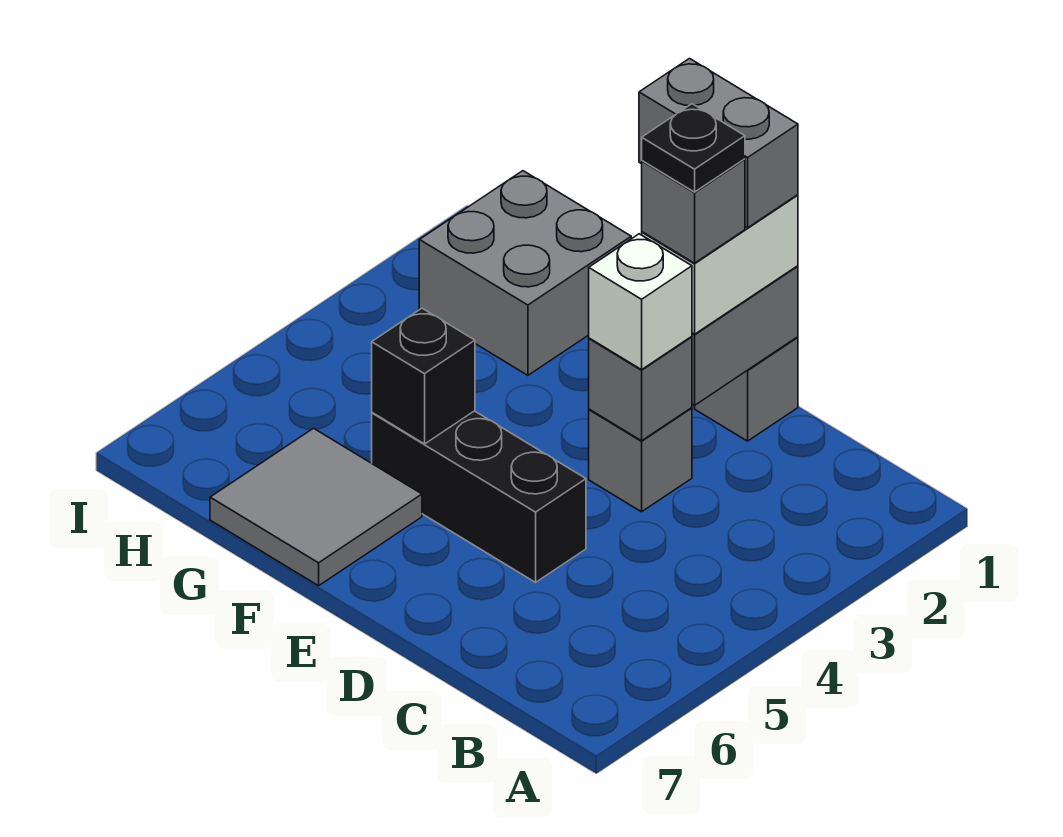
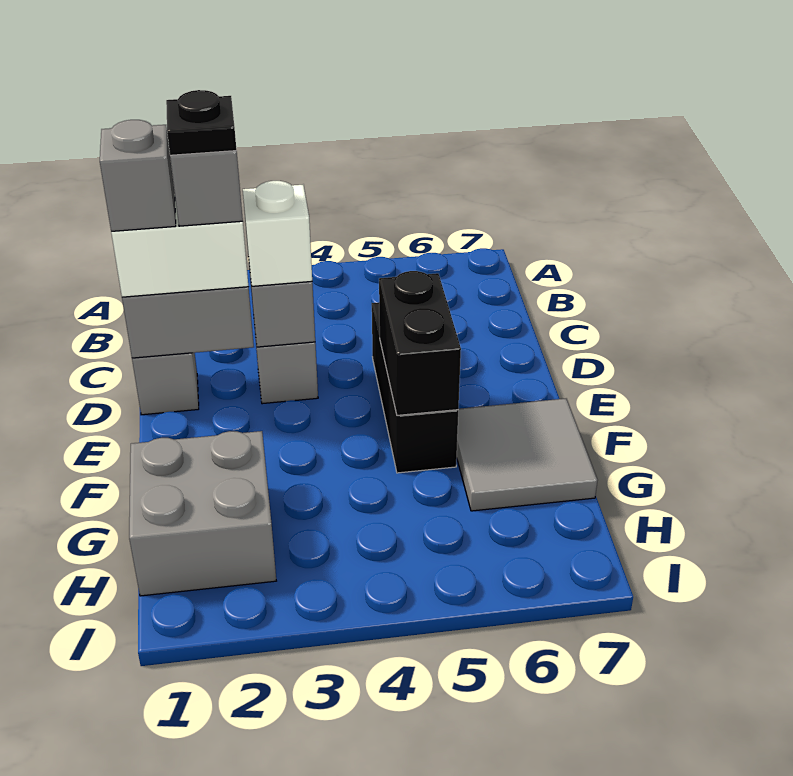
grey 1x2 brick [639,59,798,228] -> grey 1x1 brick [100,120,176,231]
black 1x1 brick [372,308,475,444] -> black 1x2 brick [379,271,461,415]

